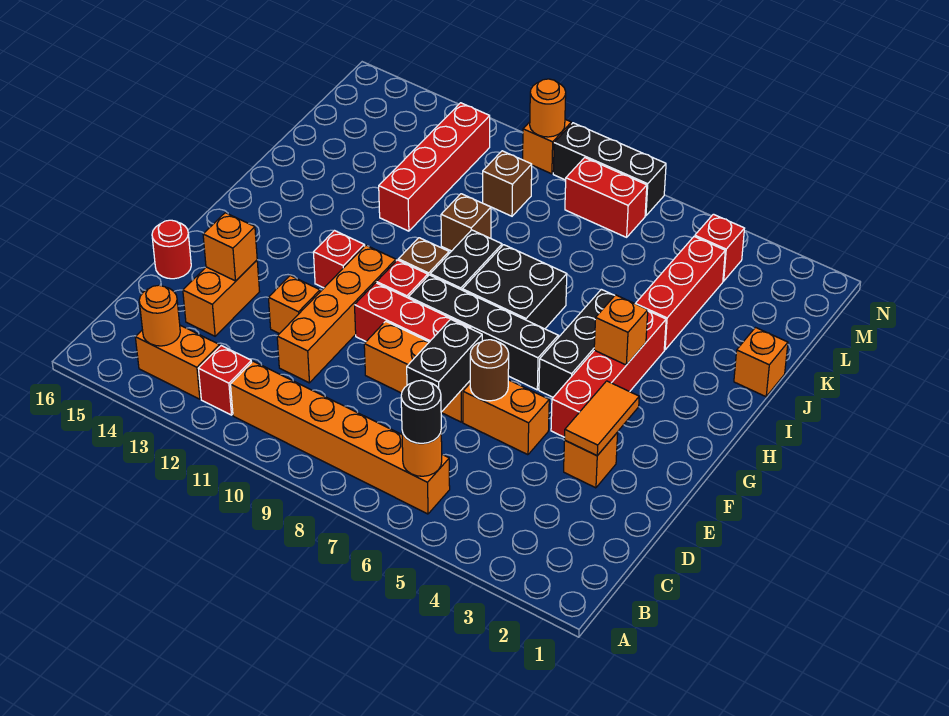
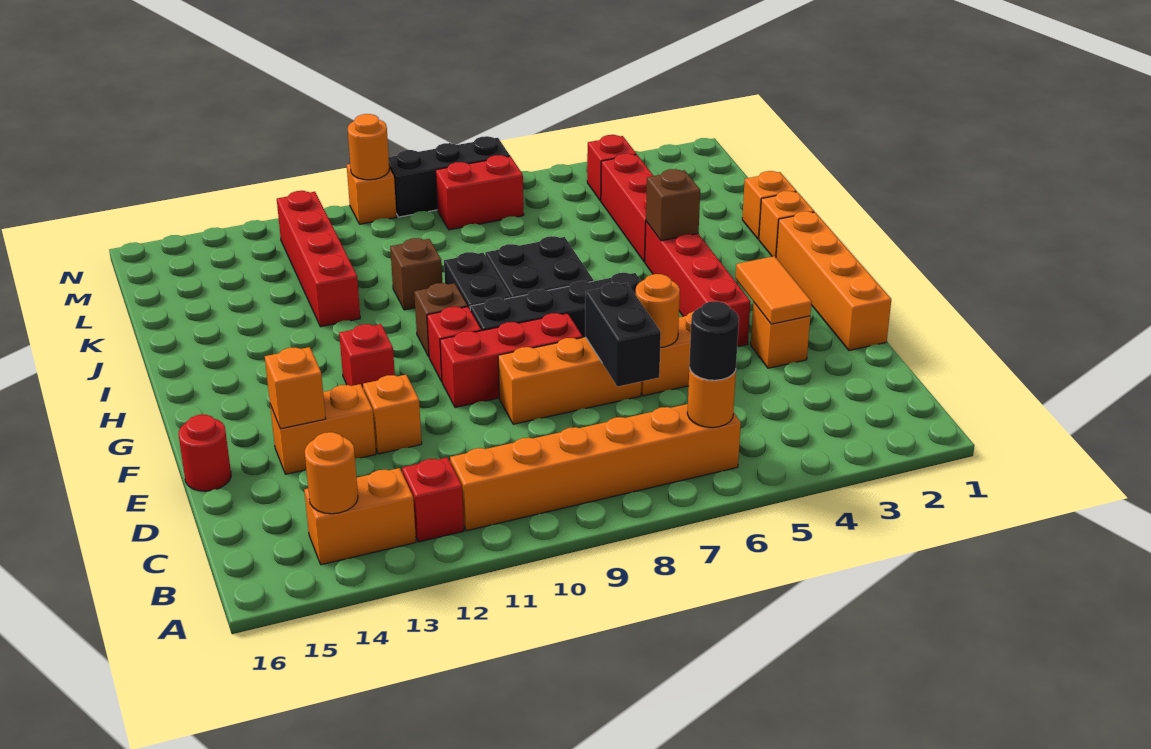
orange 1x4 brick [277,245,396,383] -> orange 1x4 brick moved to [776,211,891,351]
orange 1x2 brick [183,260,260,336] -> orange 1x2 brick turned to [270,384,376,474]
brown 1x1 round brick [470,340,509,401] -> orange 1x1 round brick [635,274,680,347]
black 1x3 brick [539,289,615,397] -> none
orange 1x1 brick [594,295,648,365] -> orange 1x1 brick moved to [759,191,814,257]
brown 1x1 brick [483,151,532,216] -> brown 1x1 brick moved to [646,169,700,241]

